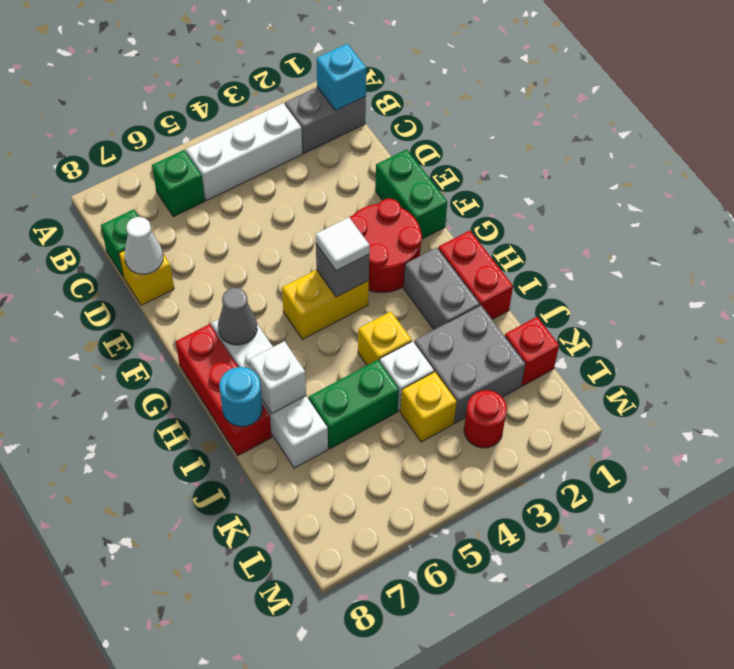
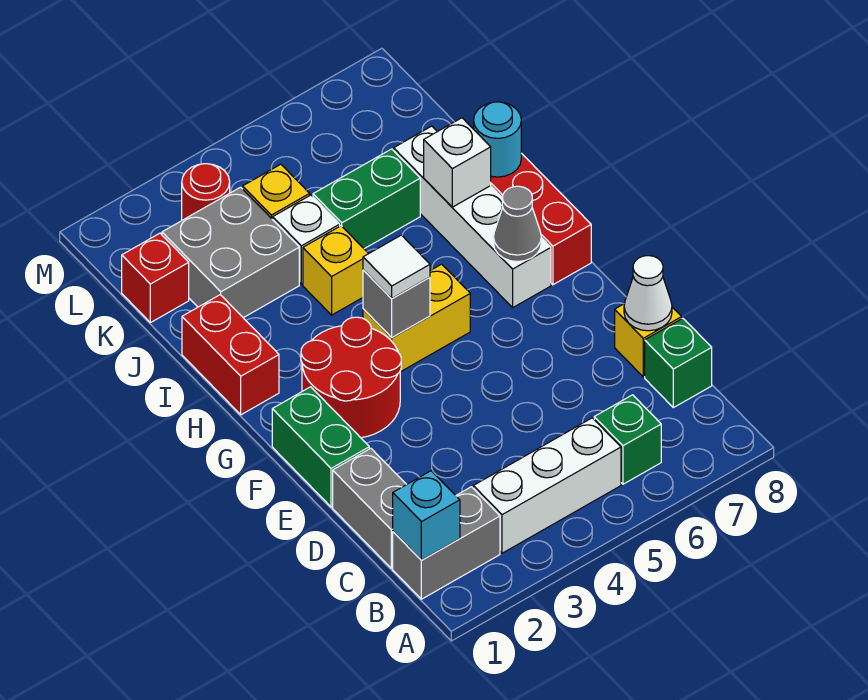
grey 1x2 brick [404,248,480,330] -> grey 1x2 brick moved to [333,448,407,568]

